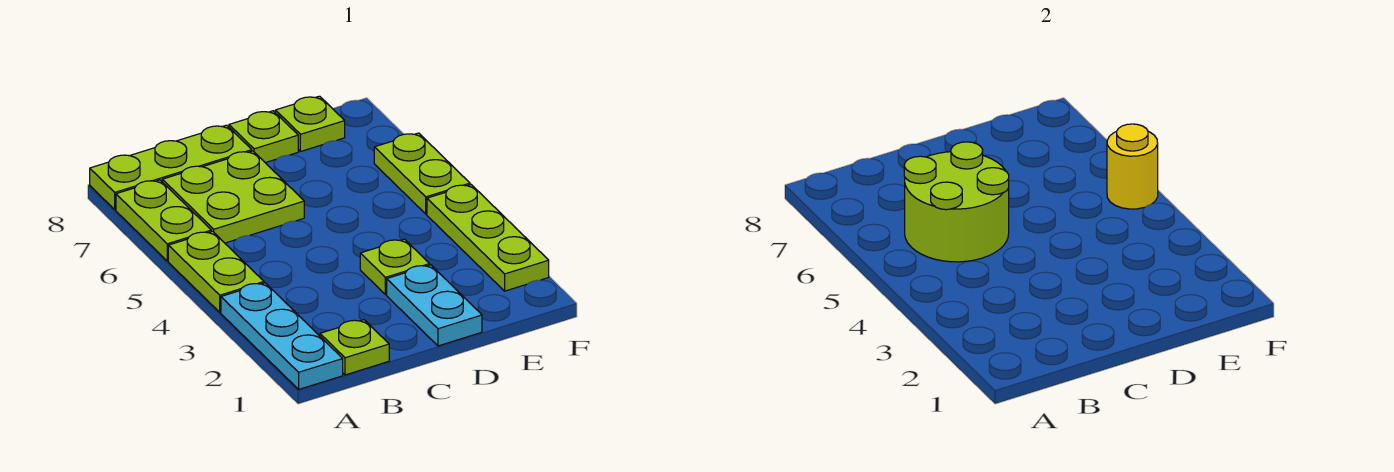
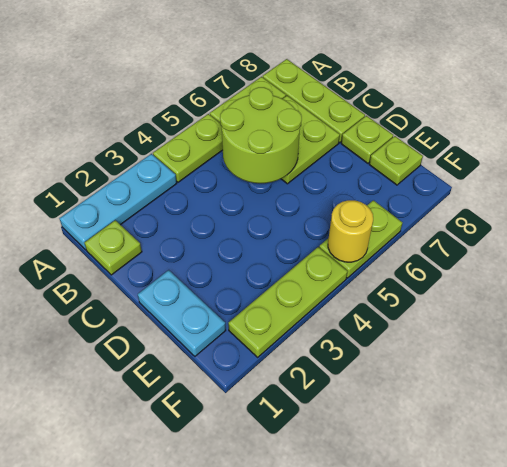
cyan 1x2 plate [387,265,482,346] -> cyan 1x2 plate turned to [138,270,226,356]
lime 1x1 plate [360,239,430,295] -> none

